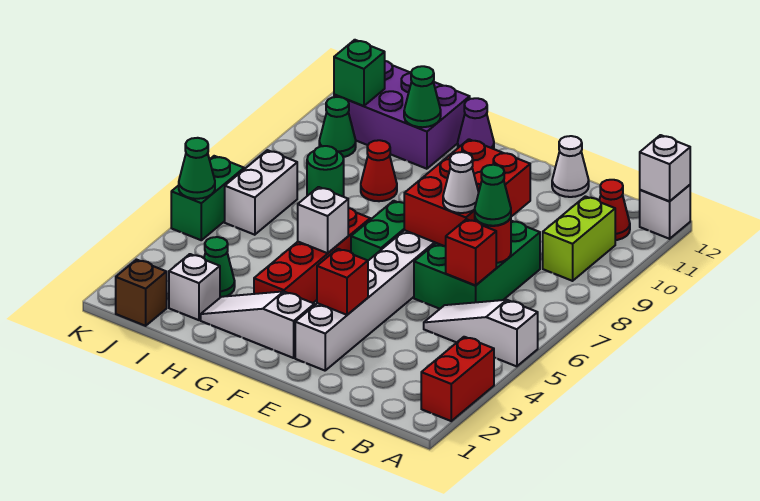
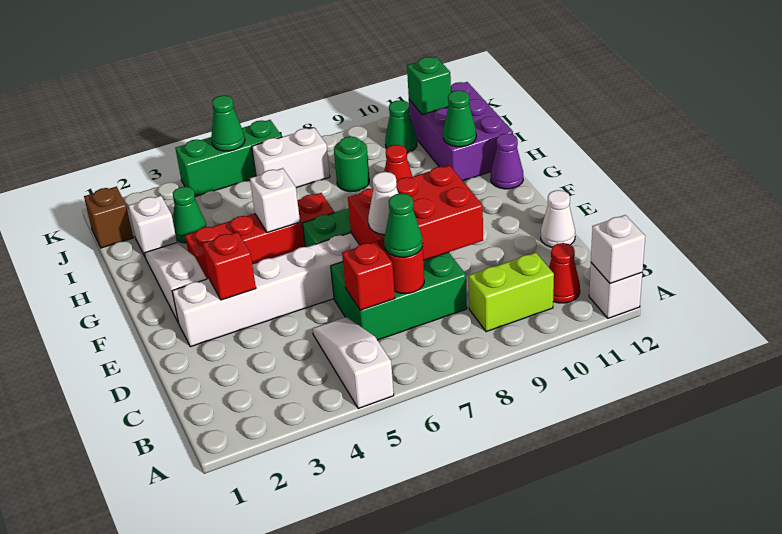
red 1x2 brick [421,337,494,421] -> none
green 1x2 brick [171,156,244,240] -> green 1x3 brick [175,120,282,196]

